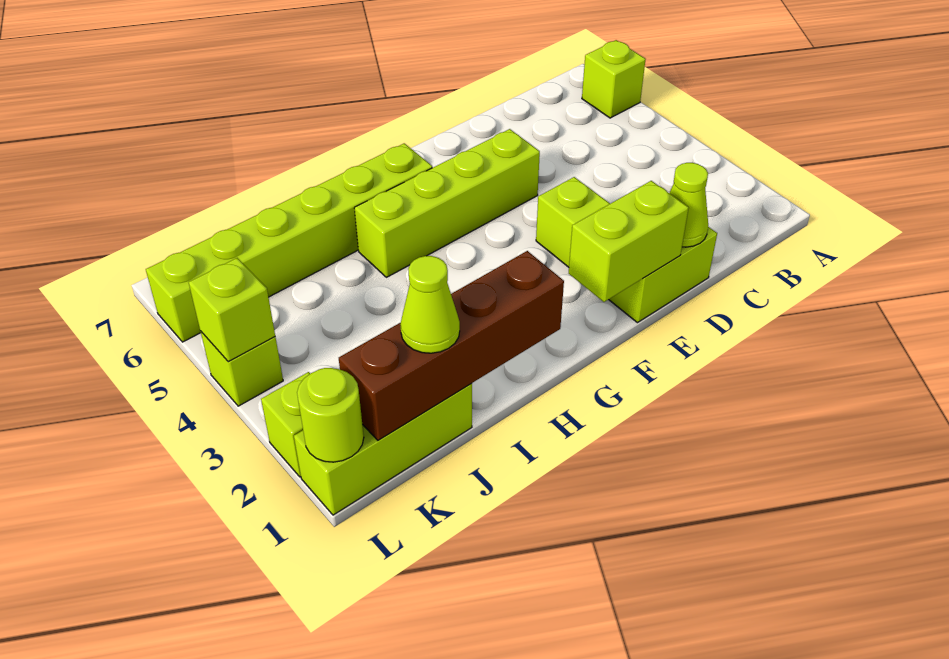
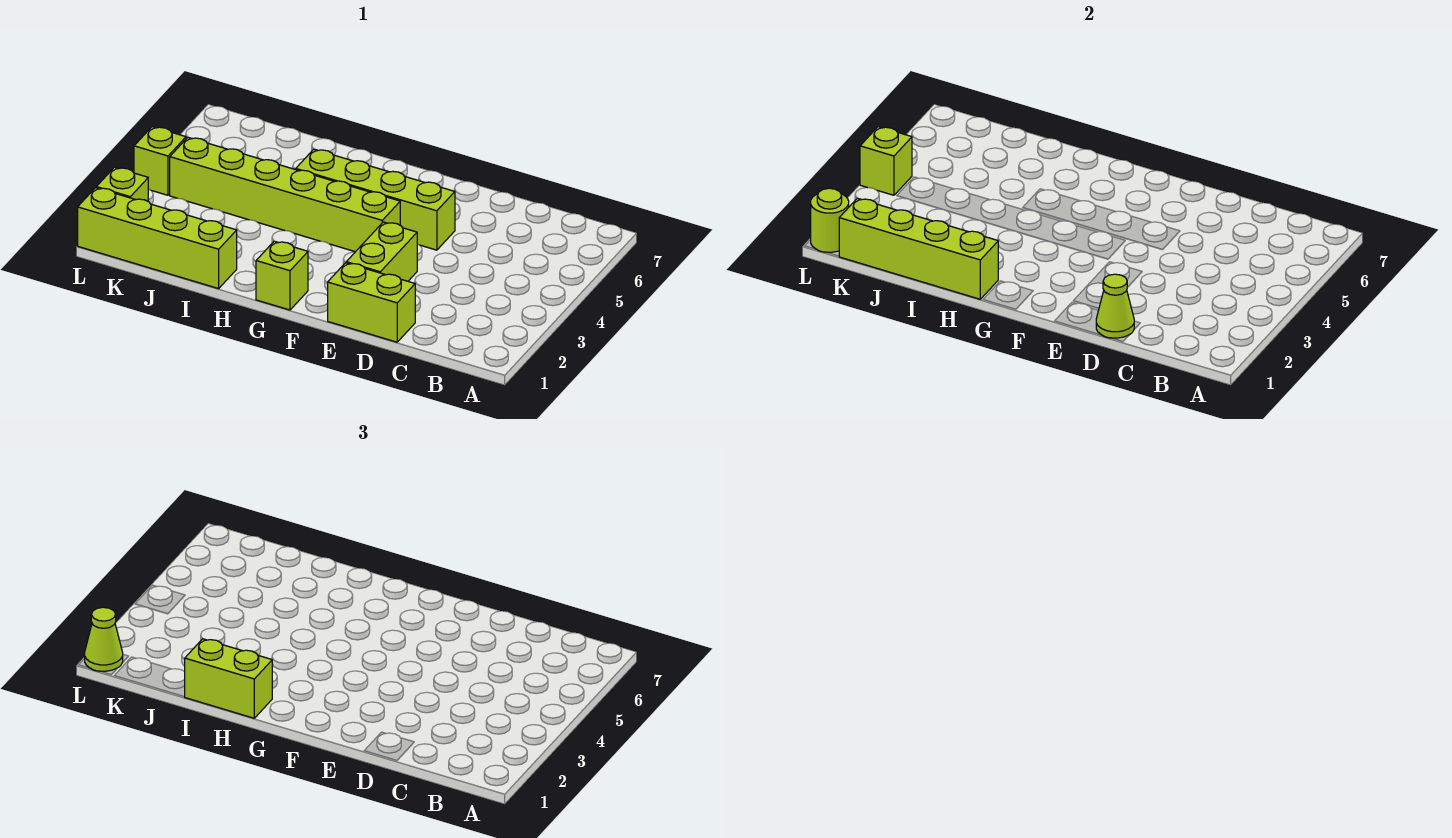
lime 1x1 brick [582,40,646,118] -> lime 1x1 brick moved to [256,241,308,310]
lime 1x2 brick [569,181,689,302] -> lime 1x2 brick moved to [185,639,272,718]
lime 1x6 brick [146,143,432,342] -> lime 1x6 brick moved to [170,137,400,252]
brown 1x4 brick [339,251,564,440] -> lime 1x4 brick [839,198,998,299]
lime 1x3 brick [294,384,472,515] -> lime 1x4 brick [78,188,237,289]
lime 1x1 cone [400,256,460,353] -> lime 1x1 cone moved to [85,607,123,671]

